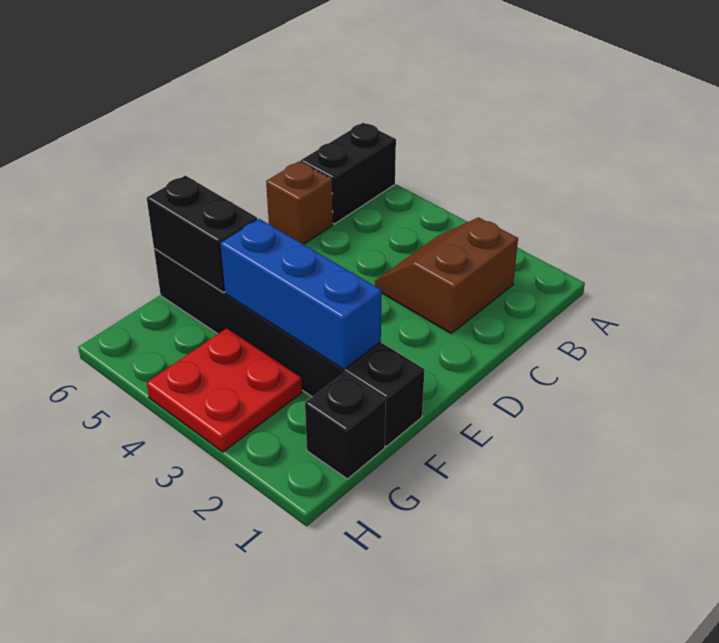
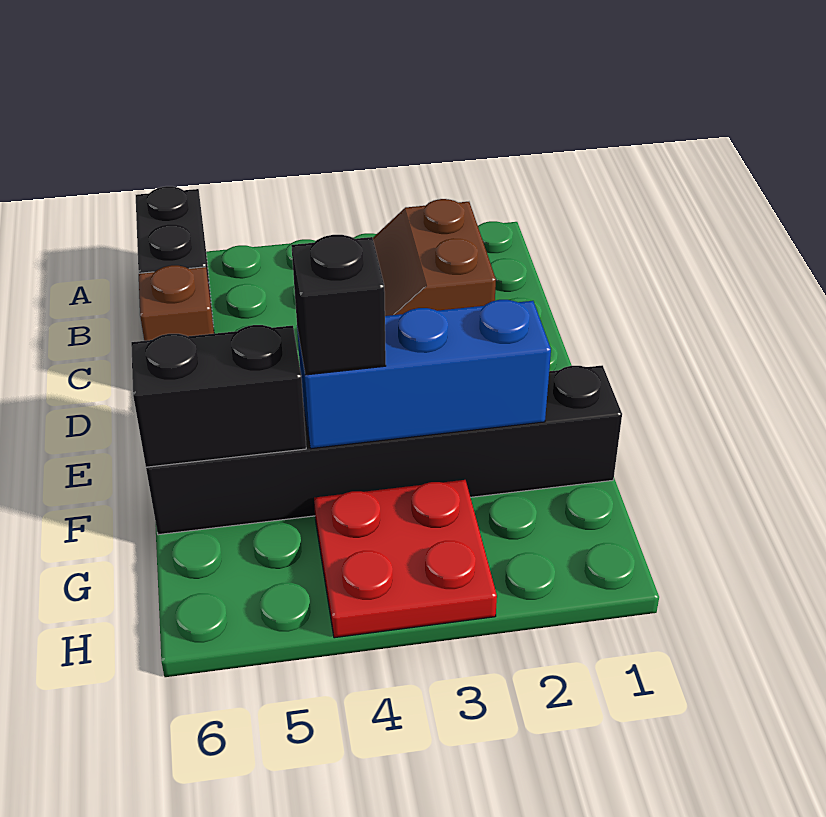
black 1x1 brick [305,373,386,479] -> black 1x1 brick moved to [291,235,386,375]

